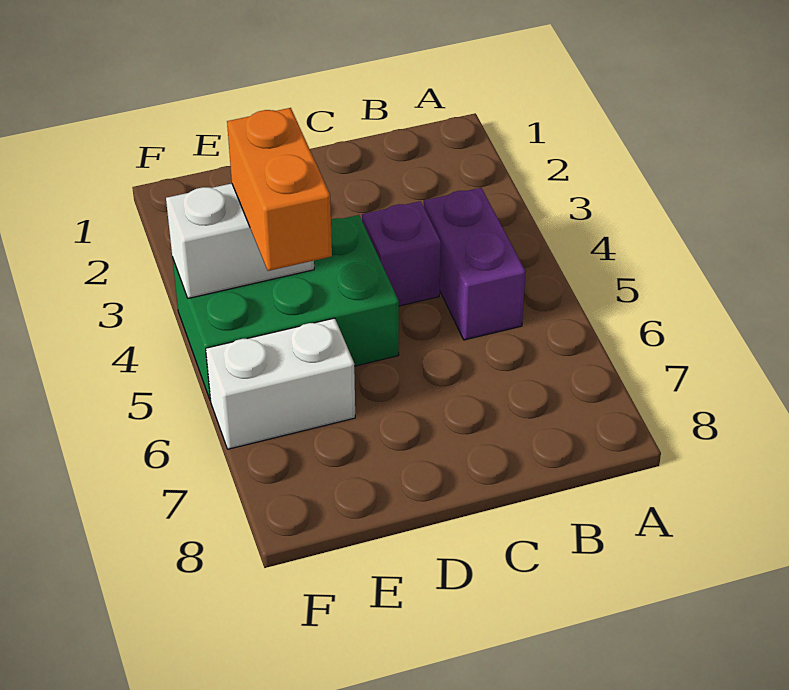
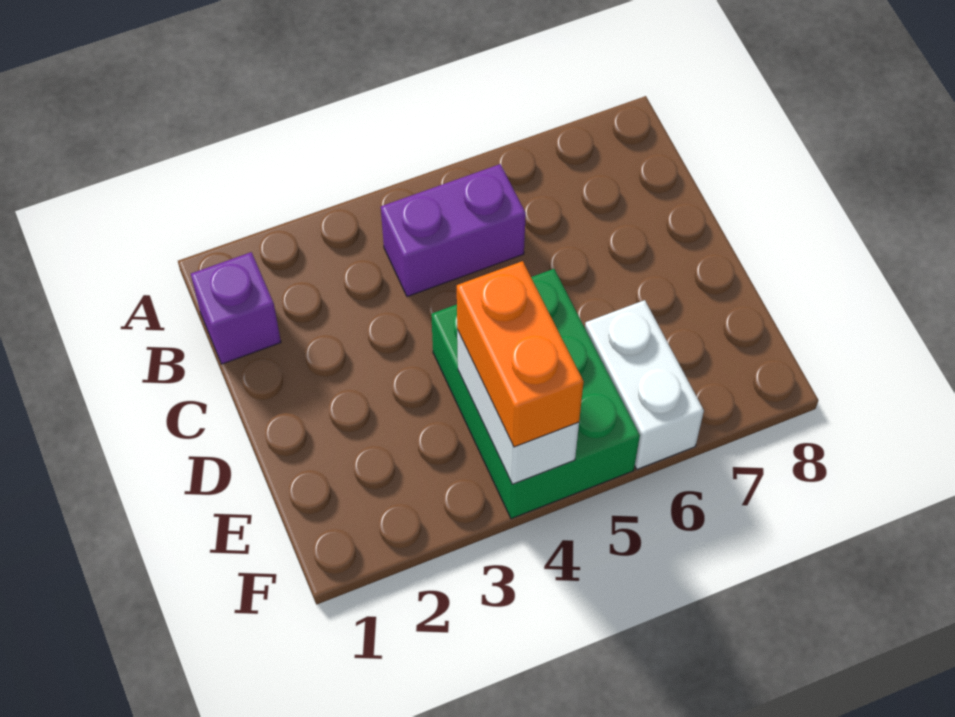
purple 1x1 brick [362,201,441,306] -> purple 1x1 brick moved to [191,252,281,364]
orange 1x2 brick [227,108,332,271] -> orange 1x2 brick turned to [457,261,584,447]

